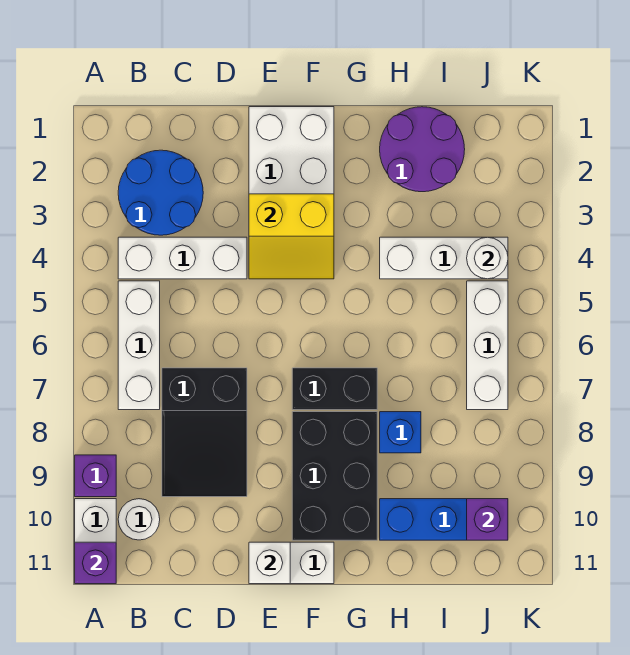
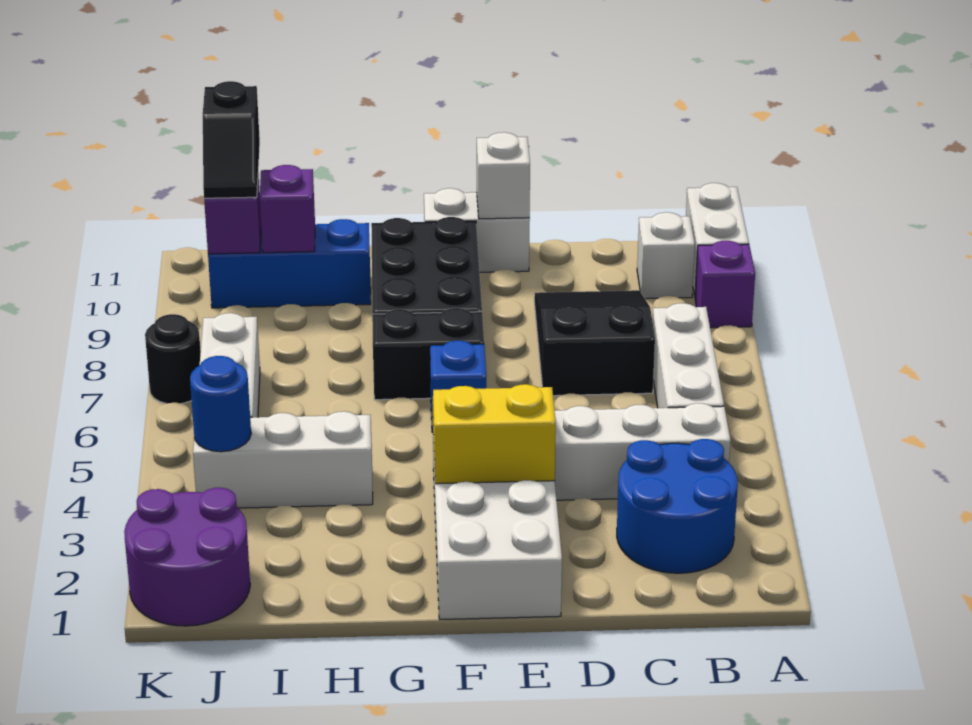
purple 1x1 brick [75,542,116,584] -> purple 1x1 brick moved to [260,165,315,253]
white 1x1 round brick [118,499,160,540] -> white 1x1 brick [637,212,695,299]
purple 2x2 round brick [380,107,465,192] -> purple 2x2 round brick moved to [124,488,250,626]
blue 1x1 brick [380,412,421,453] -> blue 1x1 brick moved to [430,341,486,432]
white 1x1 round brick [467,237,508,279] -> blue 1x1 round brick [190,356,251,452]
none -> black 1x2 slope [203,81,260,198]
none -> black 1x1 round brick [145,314,201,404]

